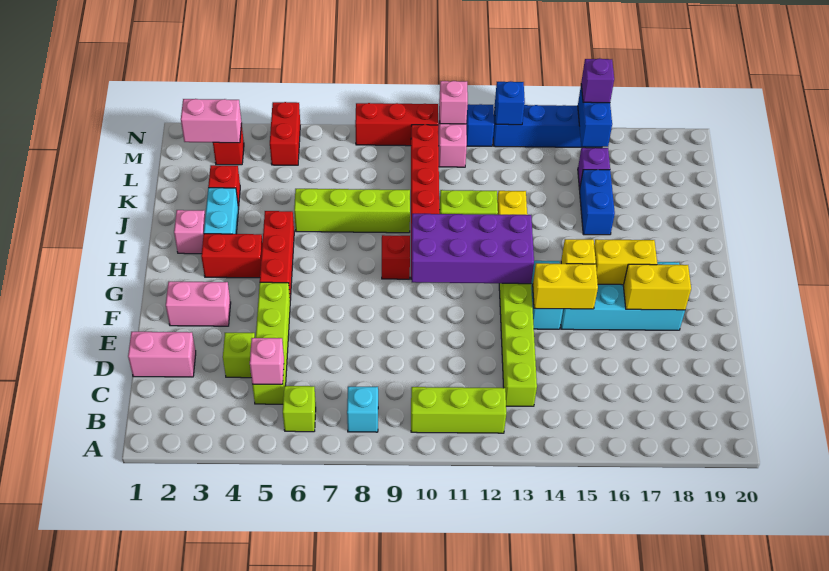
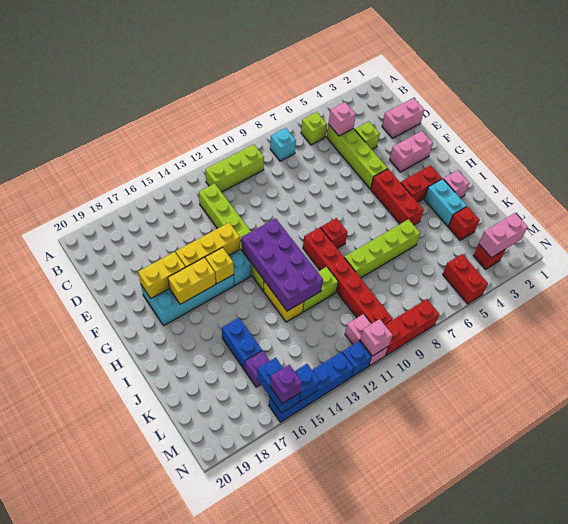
yellow 1x2 brick [533,263,598,309] -> yellow 1x3 brick [176,223,240,267]
purple 2x4 brick [412,214,534,284] -> purple 2x4 brick turned to [241,218,323,311]
blue 1x1 brick [495,81,525,125] -> blue 1x1 brick moved to [295,364,320,401]

